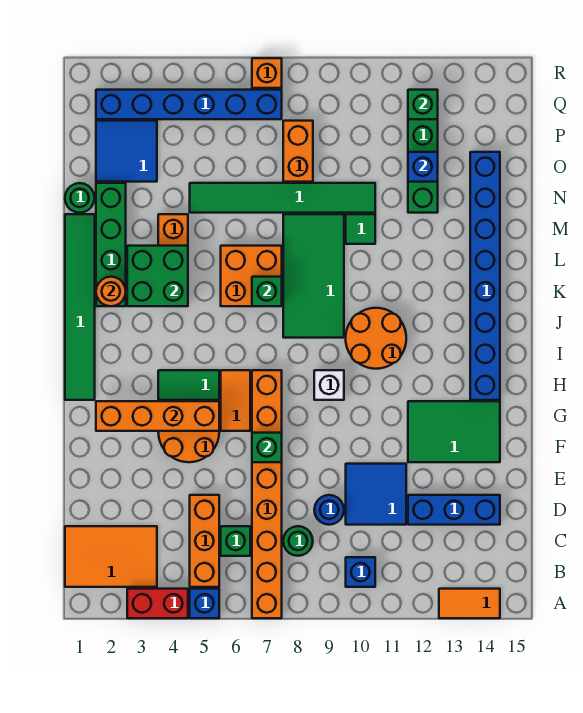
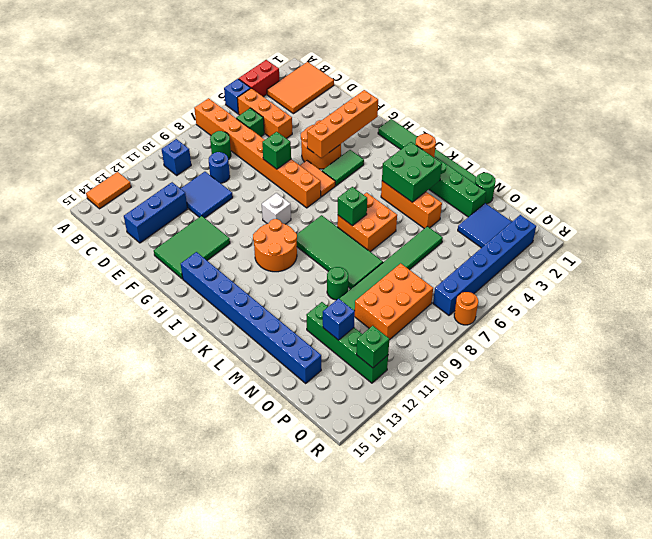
green 1x1 tile [346,214,375,244] -> green 1x1 round brick [327,267,348,300]
orange 1x2 brick [283,121,313,182] -> orange 2x3 brick [355,263,433,340]
orange 1x1 brick [252,58,282,88] -> orange 1x1 round brick [454,292,478,325]

